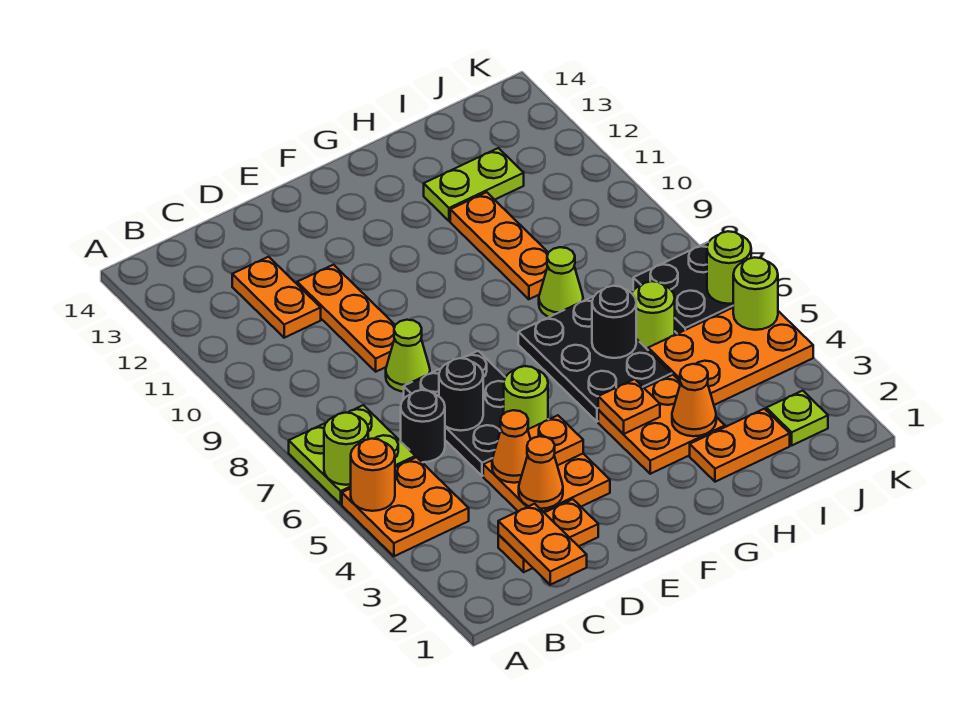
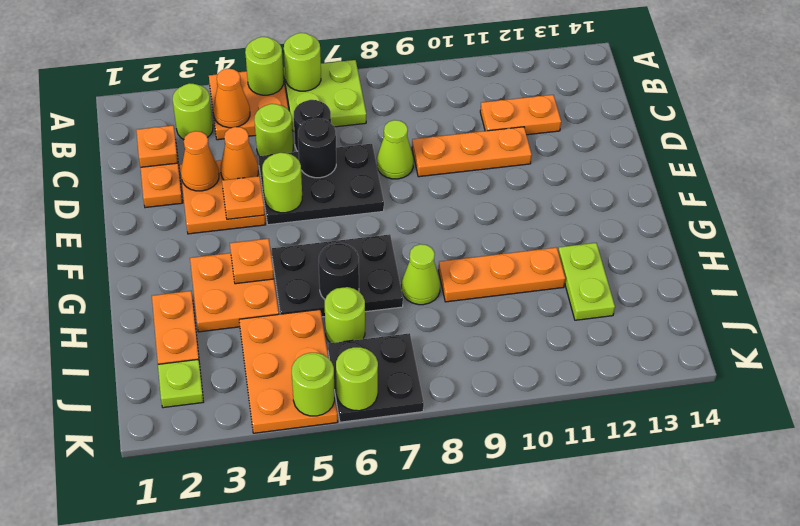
orange 1x1 round brick [351,439,395,511] -> lime 1x1 round brick [245,37,284,95]
none -> lime 1x1 round brick [173,83,213,139]
orange 1x2 plate [498,504,587,585] -> orange 1x1 plate [136,125,178,167]
none -> lime 1x1 round brick [254,104,293,156]
orange 1x1 cone [672,364,716,436] -> orange 1x1 cone moved to [213,69,250,128]

